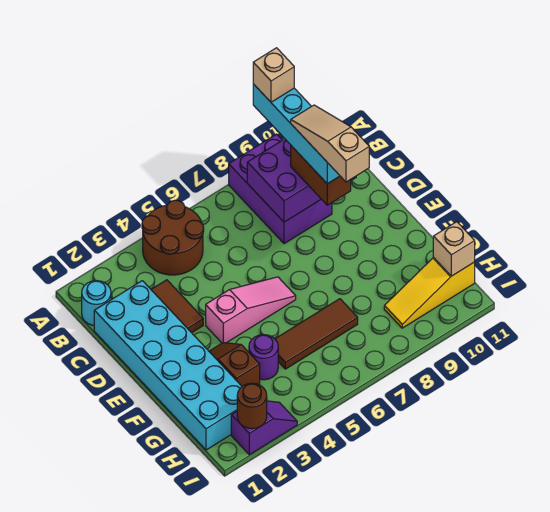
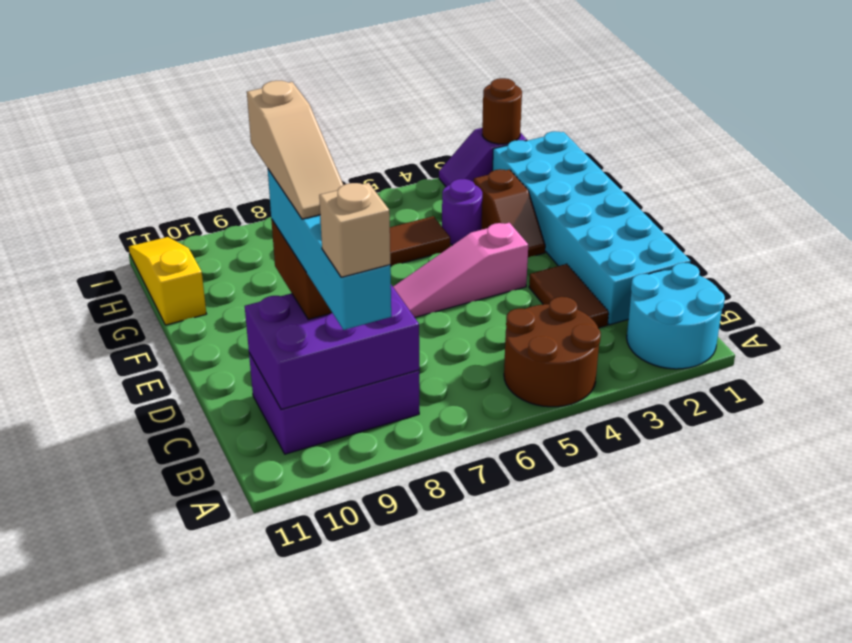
purple 2x3 brick [229,134,332,244] -> purple 2x3 brick turned to [249,353,419,454]
cyan 1x1 round brick [82,281,111,325] -> cyan 2x2 round brick [627,263,725,369]
yellow 1x3 slope [384,258,475,328] -> yellow 1x3 slope turned to [129,237,206,325]
tan 1x1 brick [433,222,475,276] -> none

